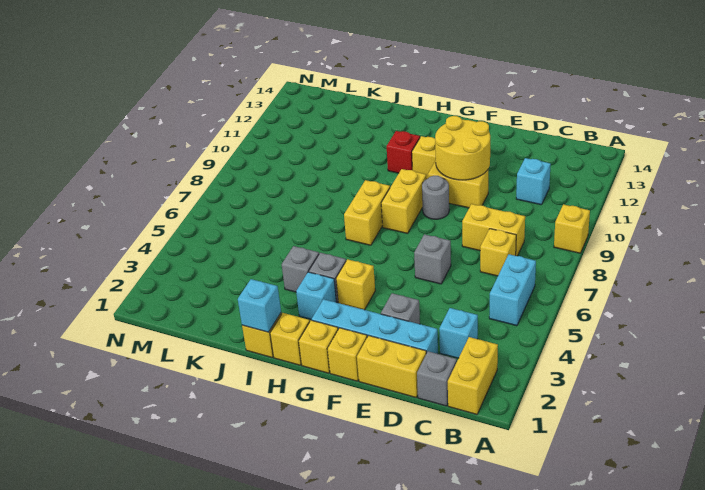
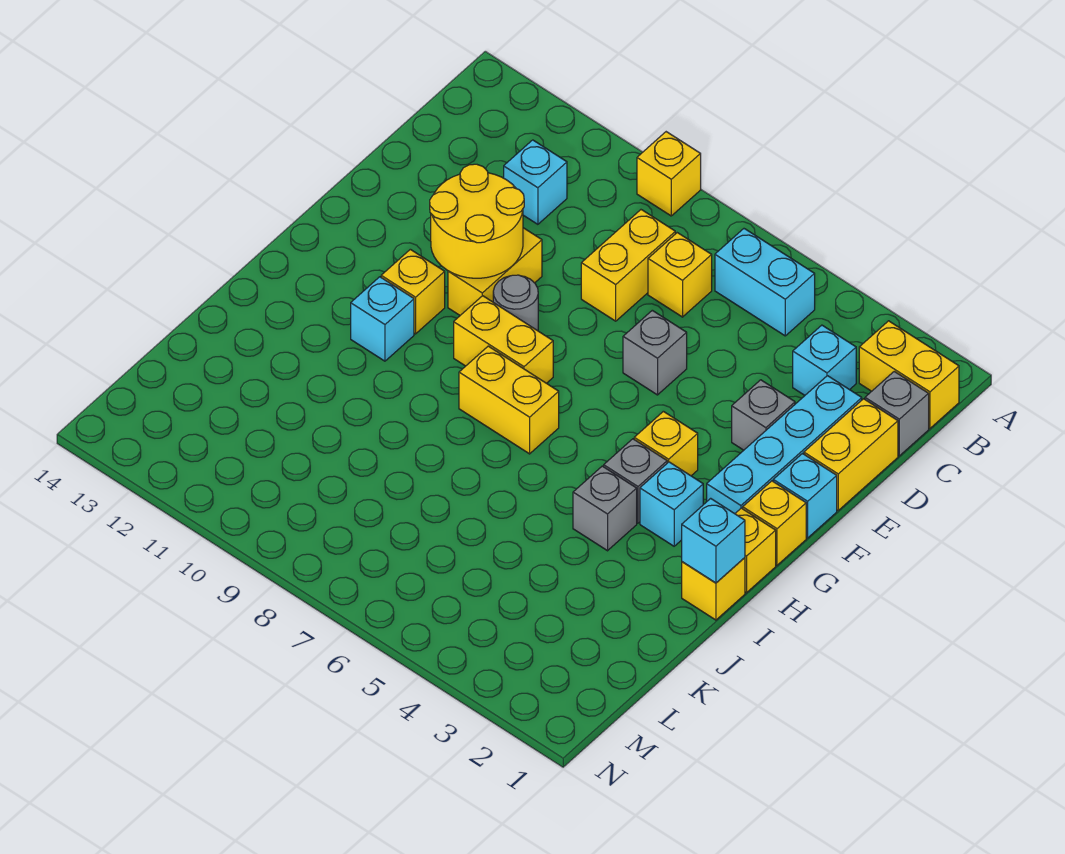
yellow 1x1 brick [328,328,367,381] -> cyan 1x1 brick [773,454,837,538]
red 1x1 brick [387,131,420,173] -> cyan 1x1 brick [351,277,414,361]

